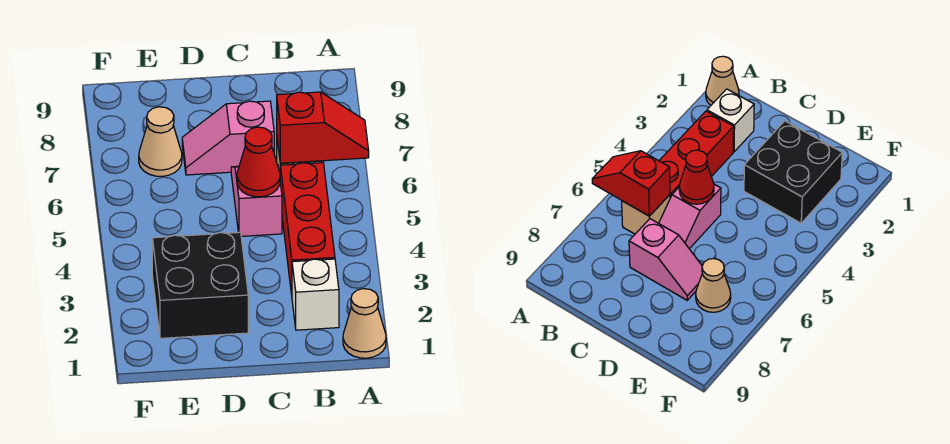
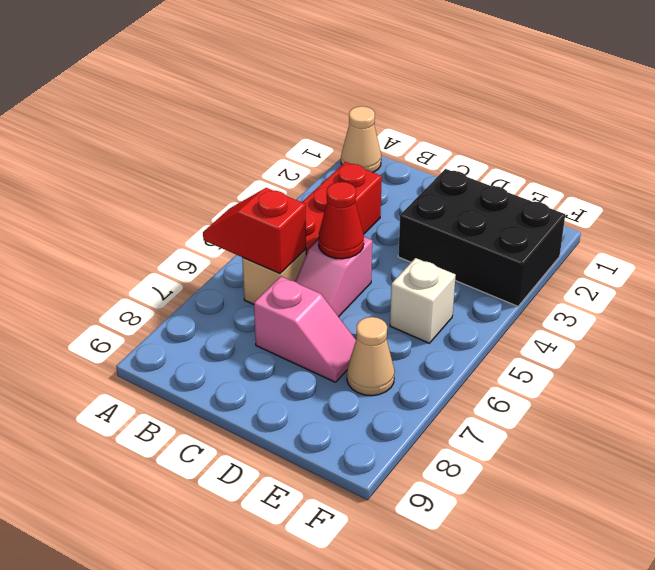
white 1x1 brick [292,259,339,330] -> white 1x1 brick moved to [390,258,456,343]
black 2x2 brick [152,232,248,338] -> black 2x3 brick [398,169,565,306]

